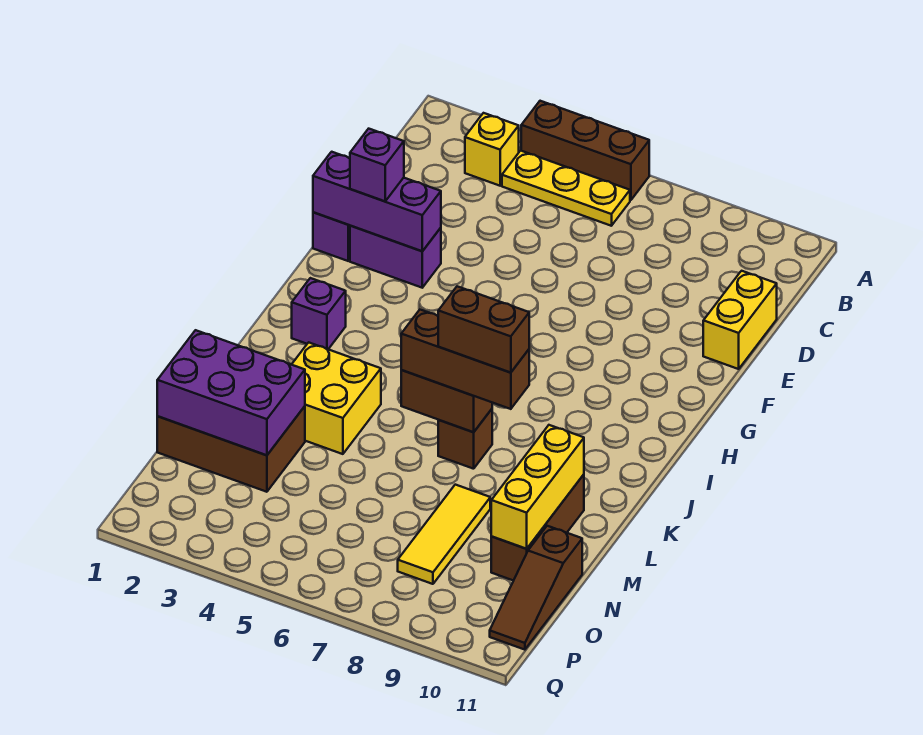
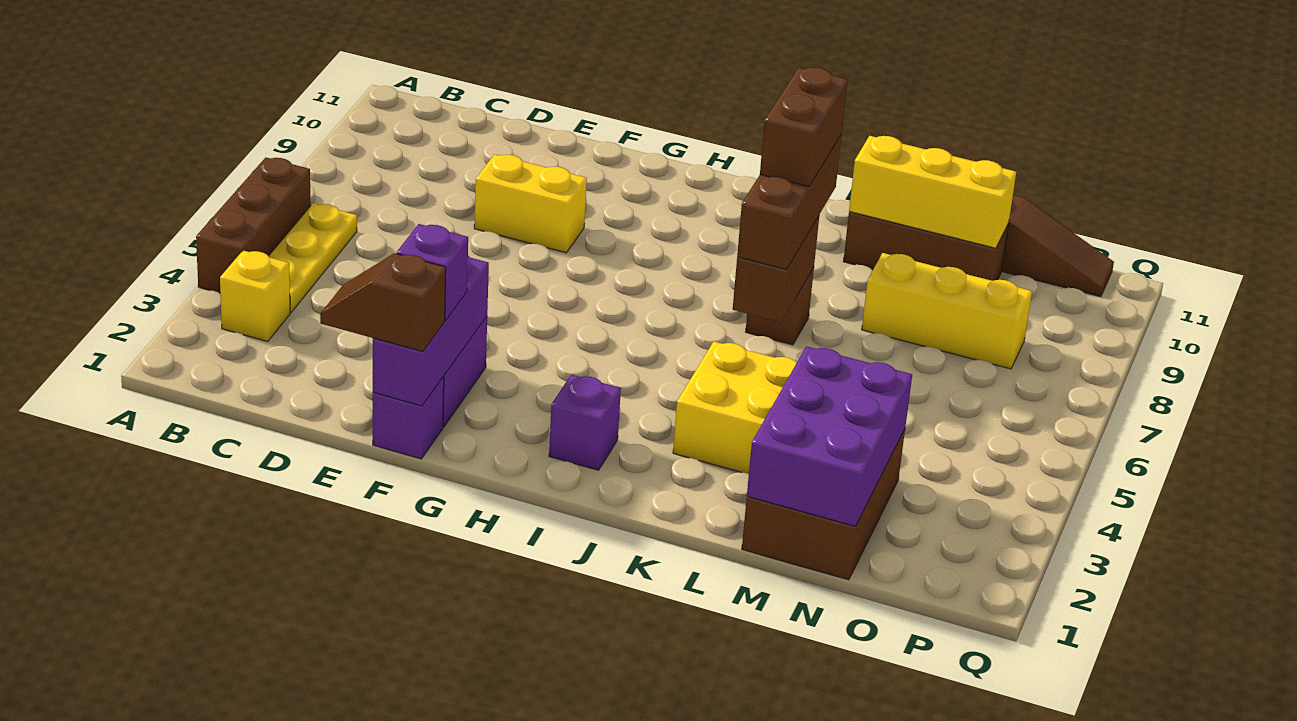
yellow 1x2 brick [703,271,777,369] -> yellow 1x2 brick moved to [474,154,587,253]
none -> brown 1x2 slope [320,253,446,351]
yellow 1x3 tile [398,485,490,584] -> yellow 1x3 brick [862,253,1032,369]

